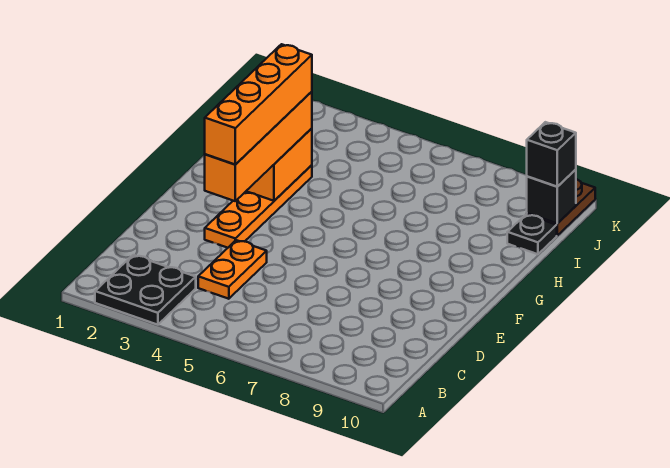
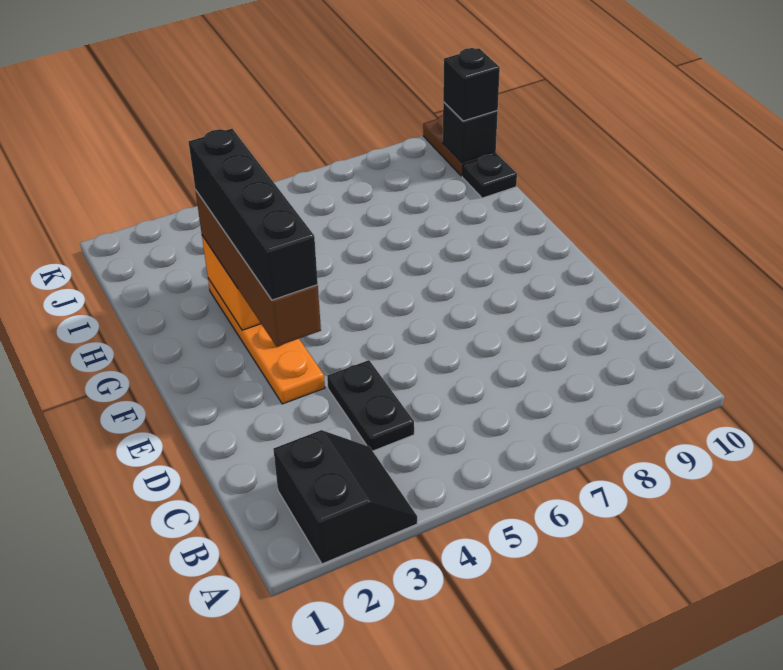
black 2x2 plate [95,255,196,325] -> black 2x2 slope [273,430,417,564]
orange 1x2 plate [198,240,267,299] -> black 1x2 plate [327,360,414,451]
orange 1x4 brick [205,92,312,201] -> brown 1x4 brick [195,190,321,347]
orange 1x4 brick [205,44,312,165] -> black 1x4 brick [189,129,318,300]

